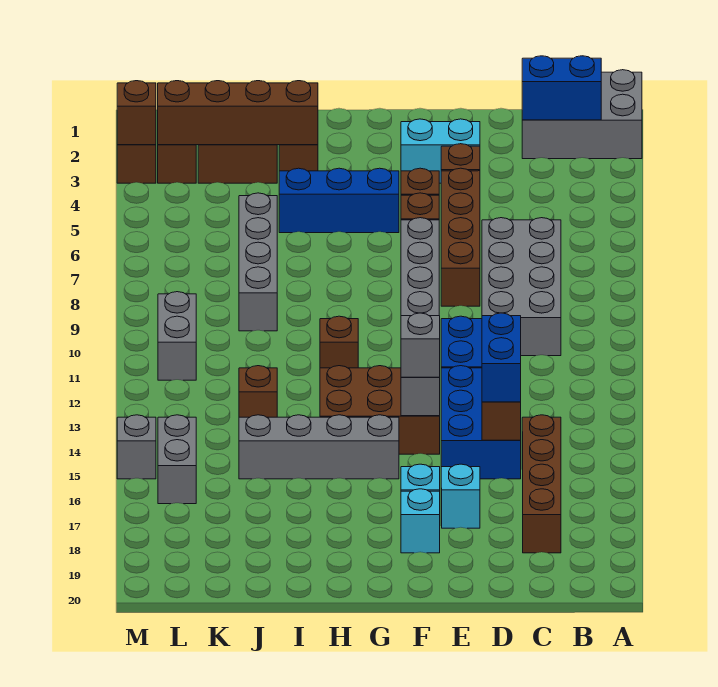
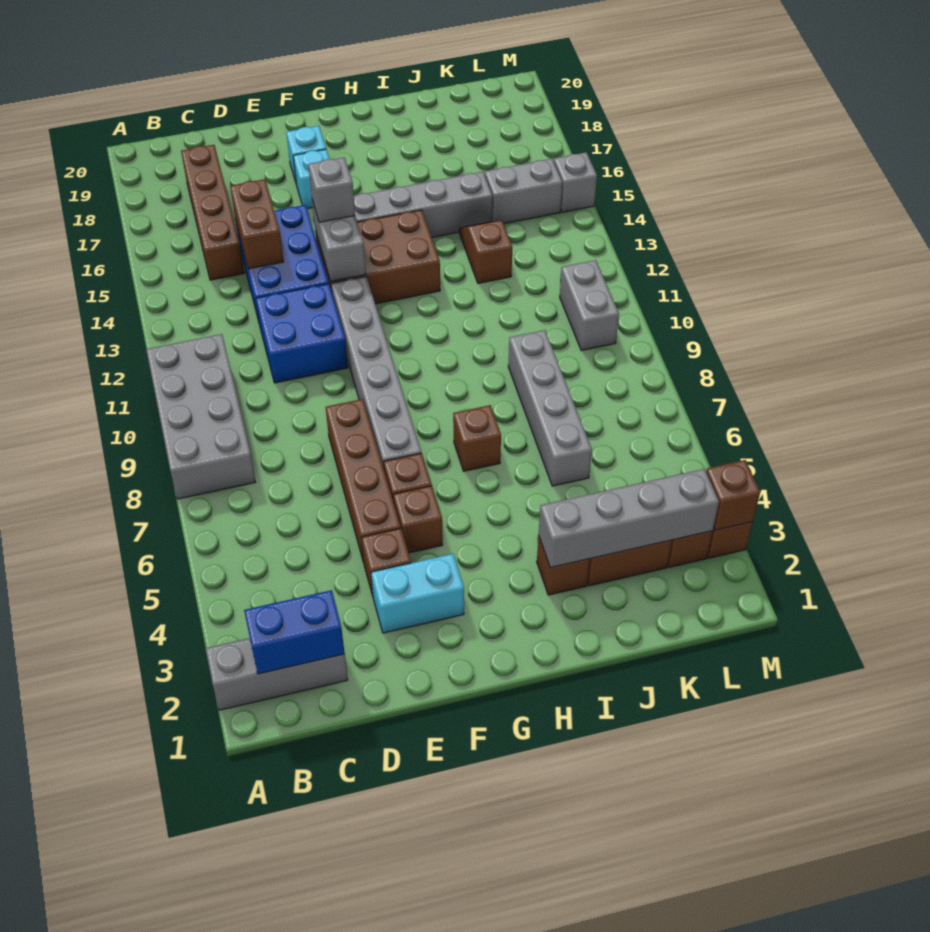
grey 2x3 brick [522,70,642,159] -> grey 1x3 brick [205,638,348,710]
grey 2x4 brick [482,218,561,356] -> grey 2x4 brick moved to [146,334,256,499]
blue 1x2 brick [482,313,521,402] -> none
cyan 1x1 brick [441,464,480,528] -> none
blue 1x3 brick [279,168,399,233] -> none
brown 1x1 brick [320,316,358,368] -> brown 1x1 brick moved to [453,405,501,471]
brown 1x4 brick [158,81,318,145] -> grey 1x4 brick [539,469,719,568]
grey 1x2 brick [158,415,196,504] -> grey 1x2 brick turned to [485,159,562,224]

